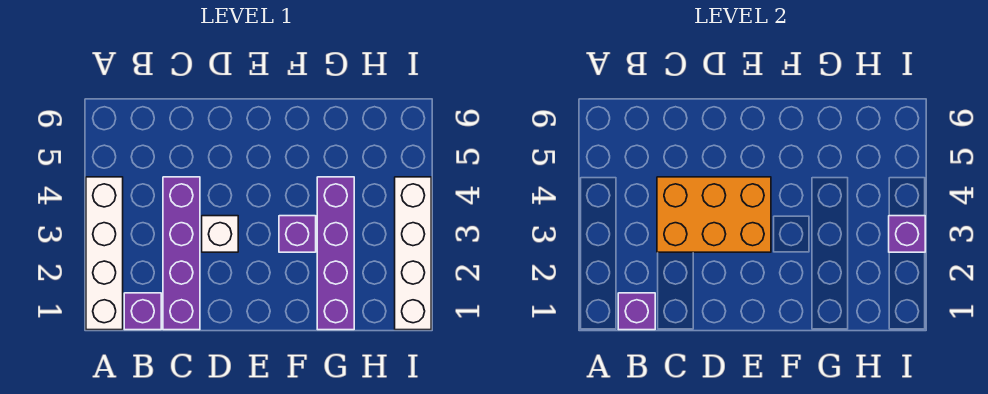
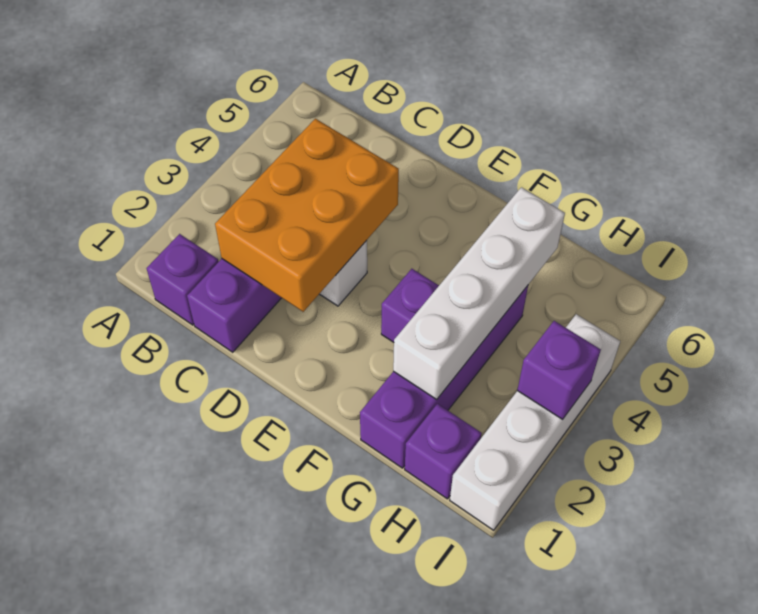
white 1x4 brick [86,177,123,330] -> white 1x4 brick moved to [393,187,565,399]
purple 1x1 brick [618,293,655,330] -> purple 1x1 brick moved to [405,404,482,499]
orange 2x3 brick [657,177,771,252] -> orange 2x3 brick turned to [215,119,399,312]

